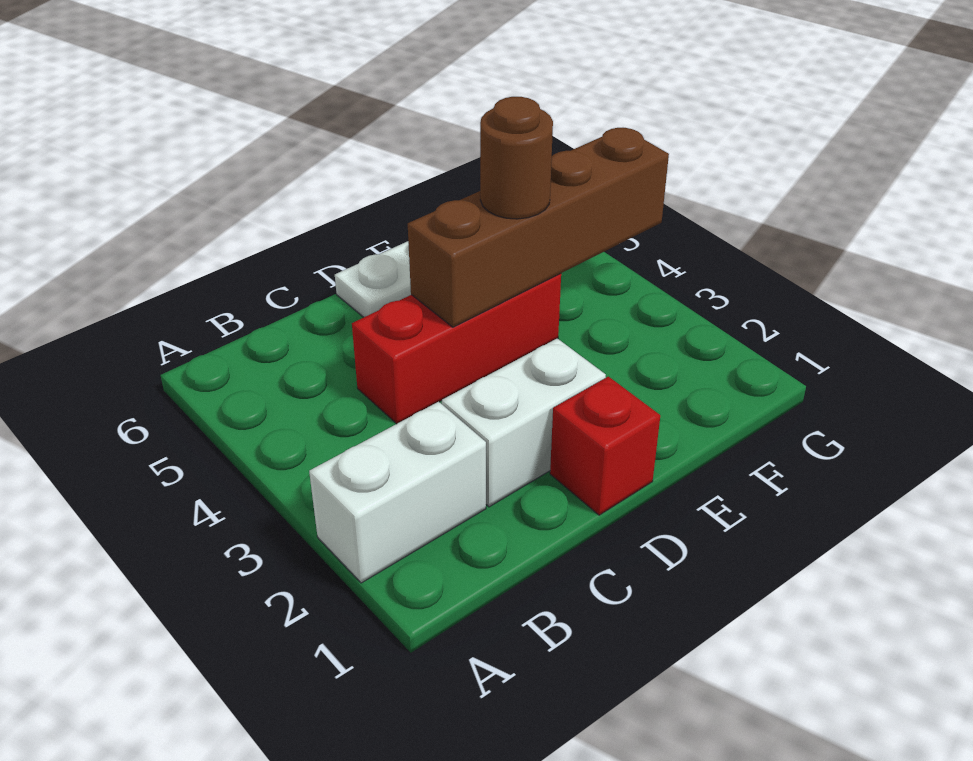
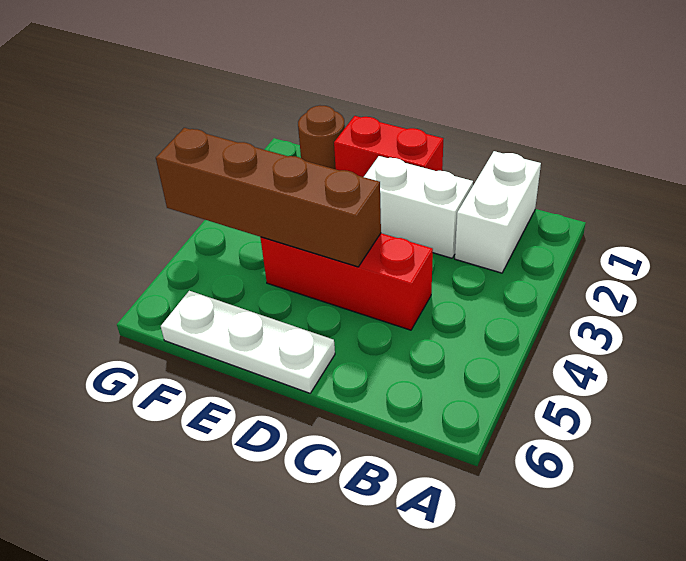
white 1x2 brick [309,402,486,583] -> white 1x2 brick turned to [455,151,541,273]
red 1x1 brick [550,377,660,515] -> red 1x2 brick [334,116,443,177]
brown 1x1 round brick [480,97,553,219] -> brown 1x1 round brick moved to [298,106,345,169]

